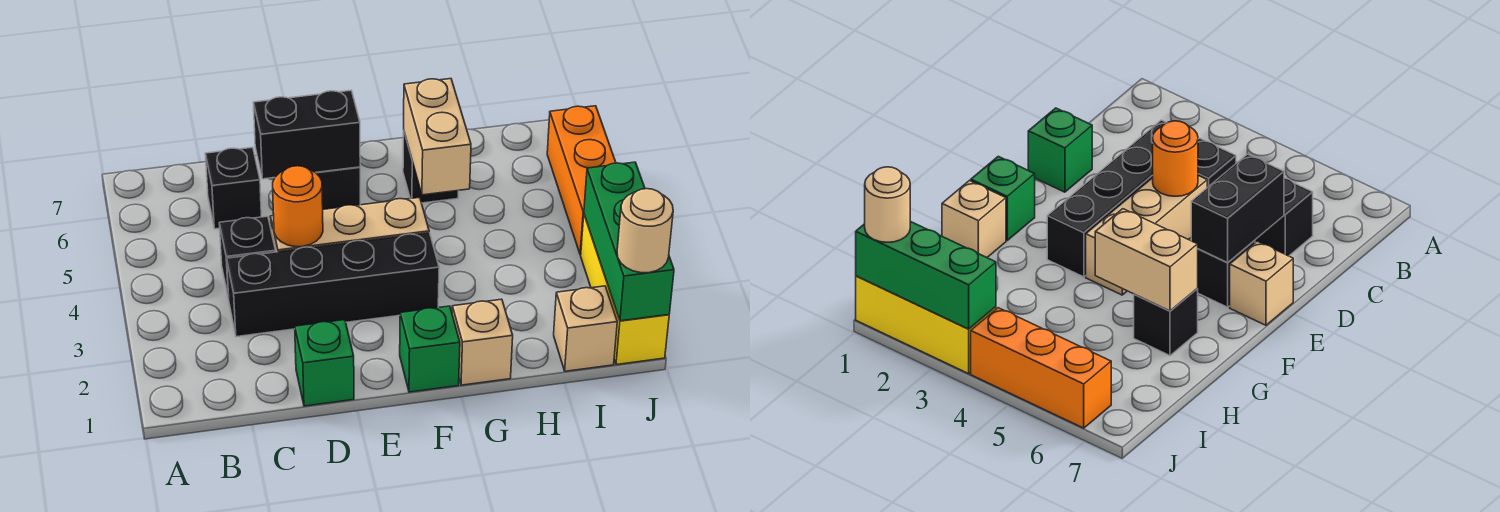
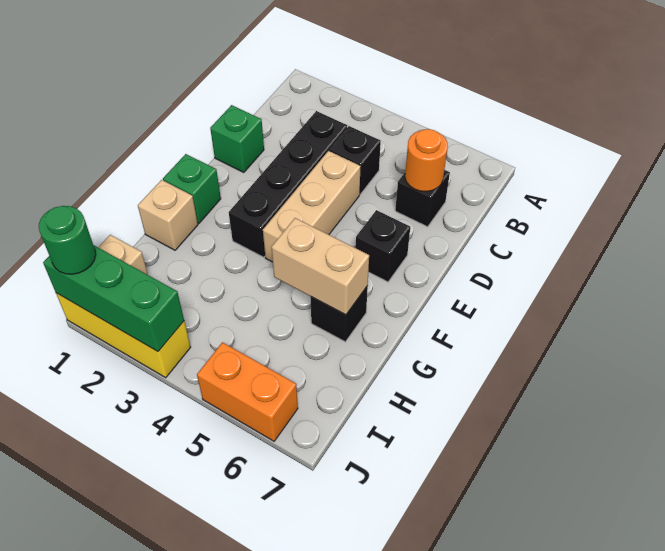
orange 1x1 round brick [273,166,323,247] -> orange 1x1 round brick moved to [405,129,448,192]
black 1x2 brick [253,90,360,179] -> none
tan 1x1 brick [1230,241,1293,325] -> none
tan 1x1 round brick [617,189,673,273] -> green 1x1 round brick [39,206,96,274]
orange 1x3 brick [547,106,616,255] -> orange 1x2 brick [197,342,298,441]

